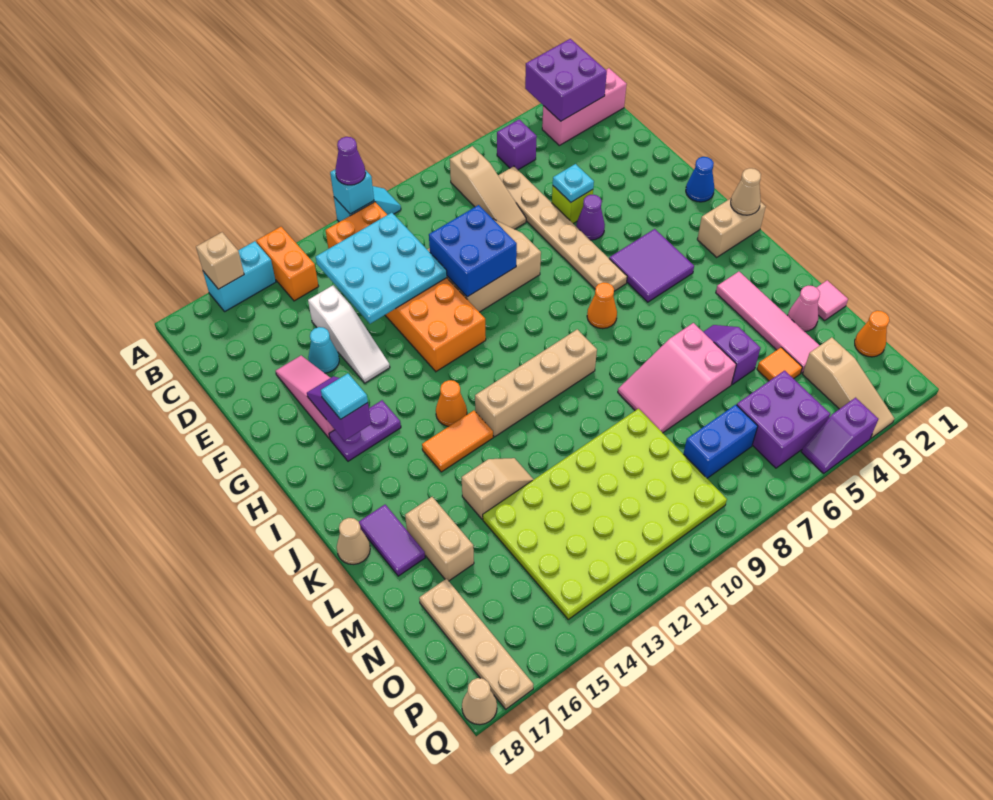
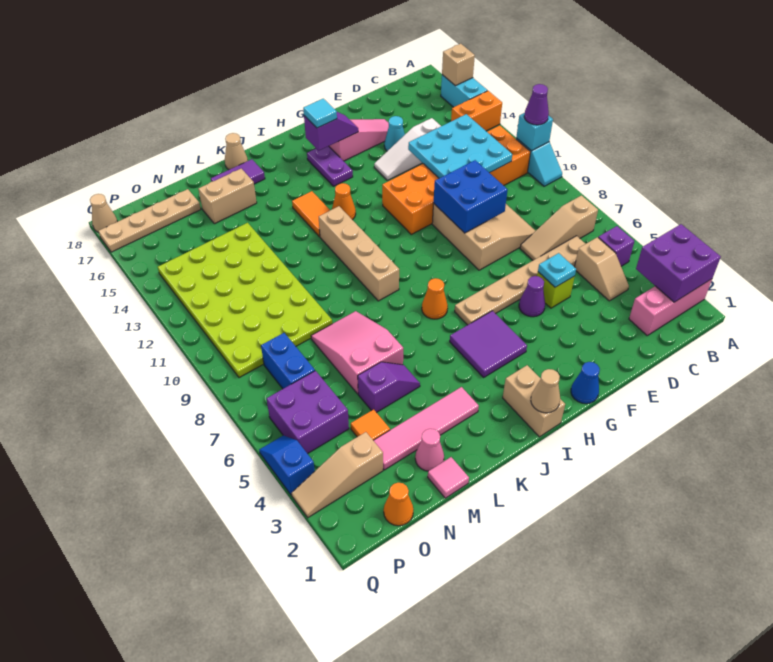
pink 1x3 brick [542,68,627,145] -> pink 1x3 brick turned to [629,279,712,335]
tan 1x2 slope [462,458,534,519] -> tan 1x2 slope moved to [575,237,629,301]
purple 1x2 slope [801,398,878,473] -> blue 1x2 slope [259,435,315,495]

